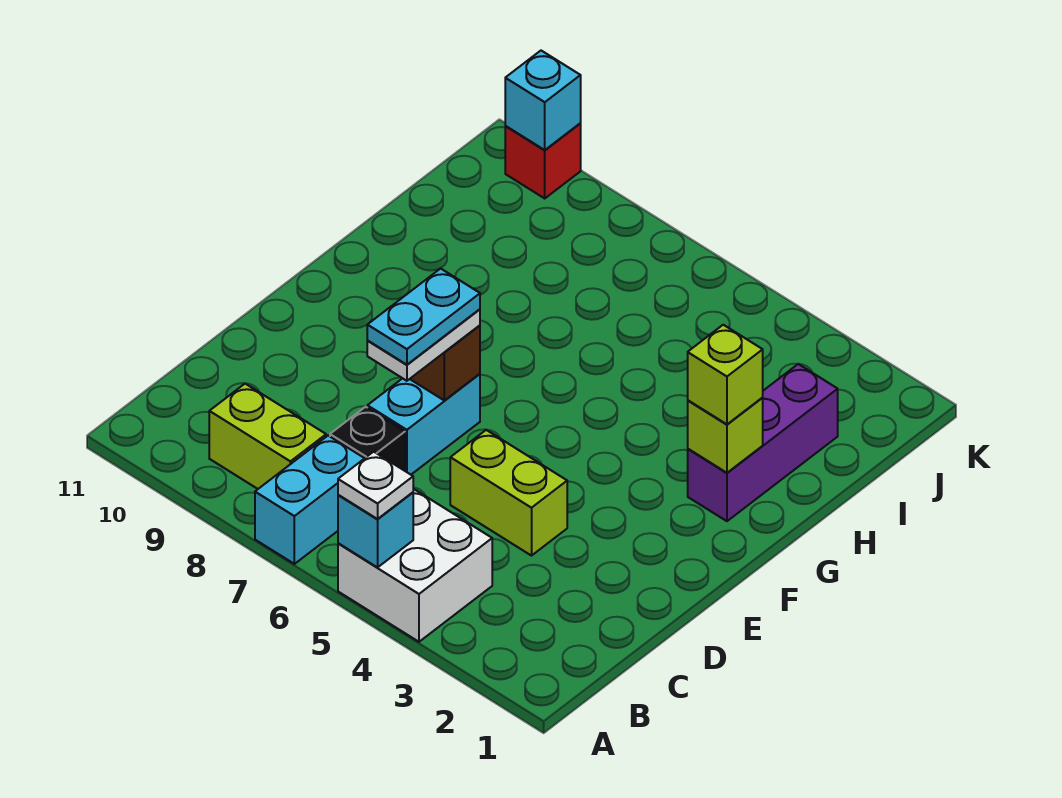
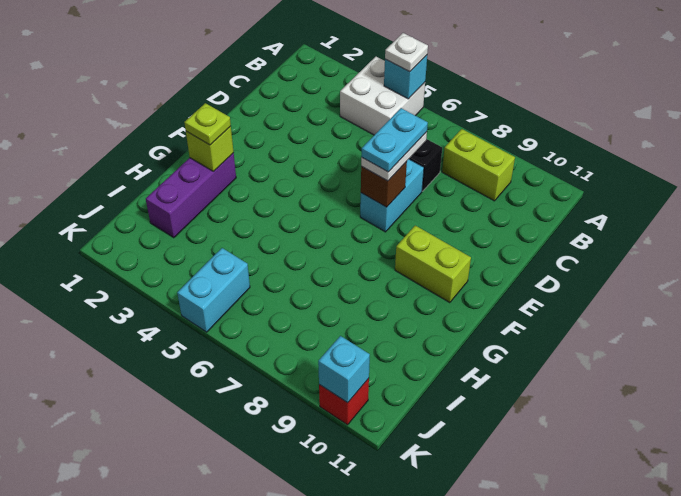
cyan 1x2 brick [255,435,365,564] -> cyan 1x2 brick moved to [177,248,250,332]
lime 1x2 brick [450,430,567,556] -> lime 1x2 brick moved to [395,226,471,303]
lime 1x1 brick [688,325,763,424] -> lime 1x1 plate [184,103,231,145]

